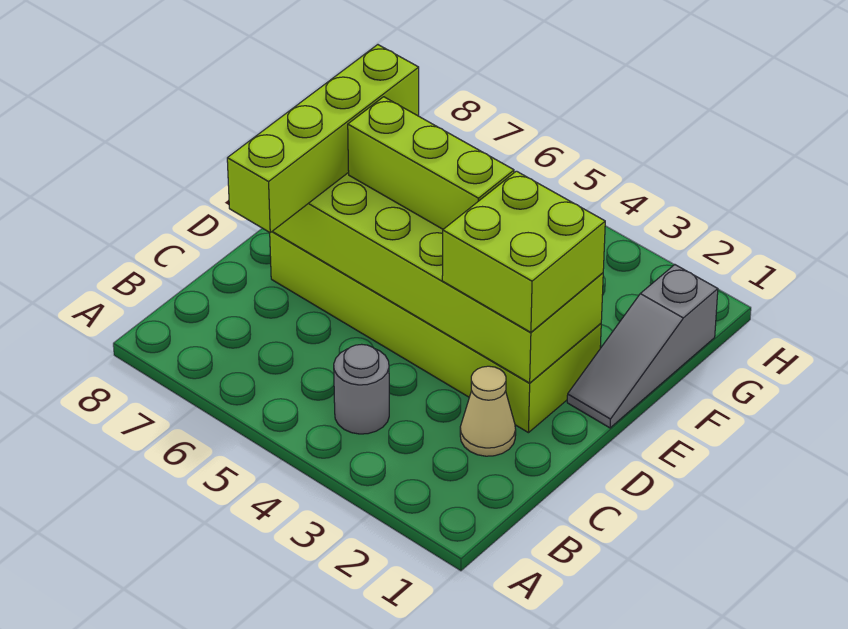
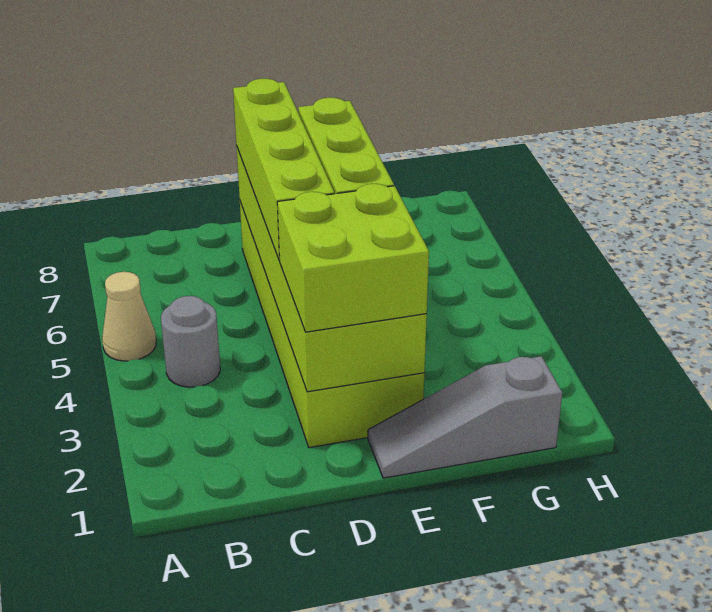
tan 1x1 cone [460,366,516,456] -> tan 1x1 cone moved to [102,272,156,361]
lime 1x4 brick [227,45,419,232] -> lime 1x4 brick turned to [233,79,334,261]

